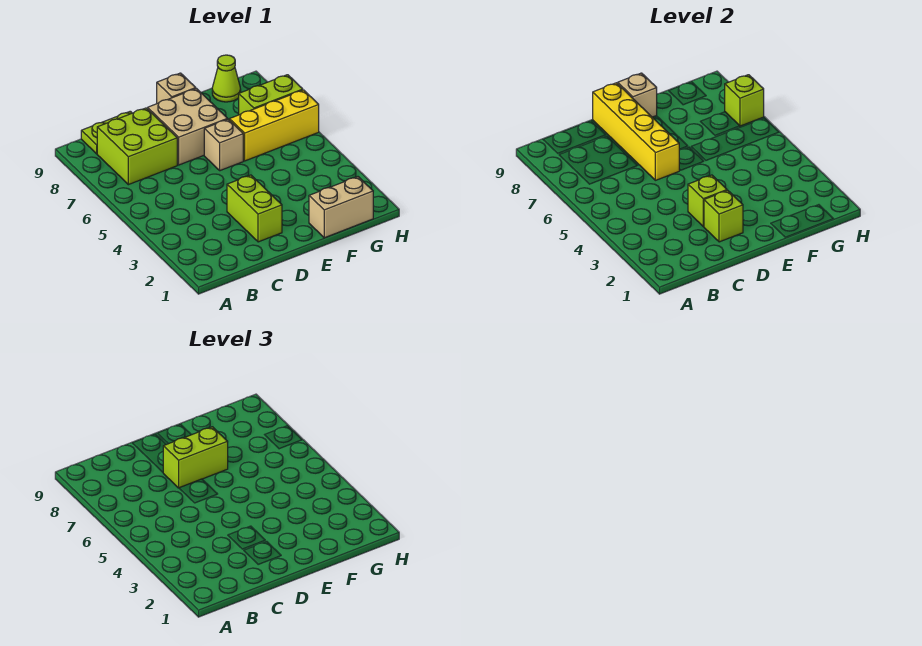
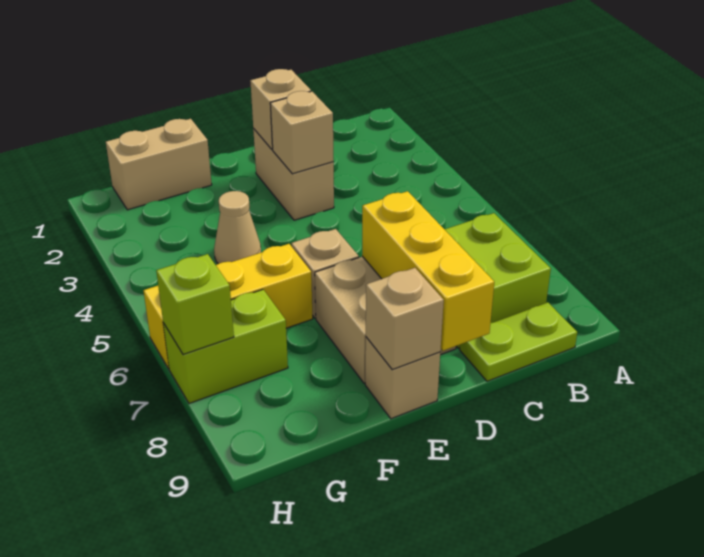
lime 1x2 brick [227,175,282,242] -> tan 1x2 brick [253,129,334,220]
lime 1x1 brick [704,190,743,242] -> tan 1x1 brick [250,69,311,150]
lime 1x1 brick [688,175,727,227] -> tan 1x1 brick [270,91,334,174]
yellow 1x4 brick [593,83,679,180] -> yellow 1x3 brick [362,191,494,351]
lime 1x2 brick [163,427,228,488] -> none
none -> tan 1x1 cone [214,191,261,264]
lime 1x1 cone [212,55,241,102] -> none

